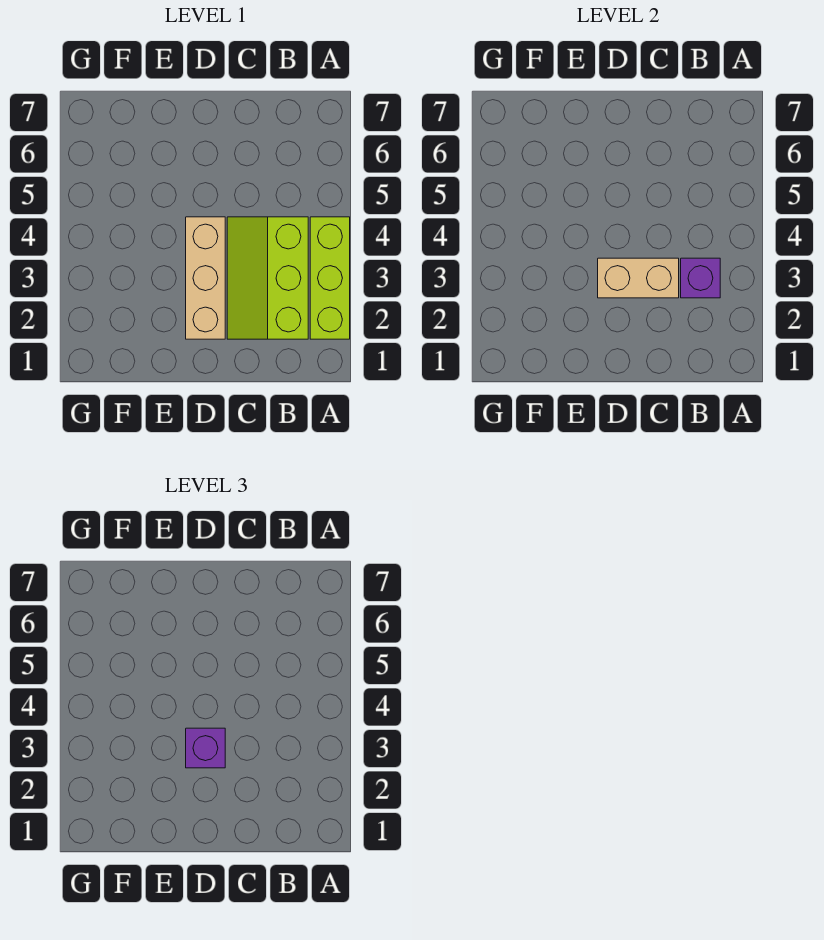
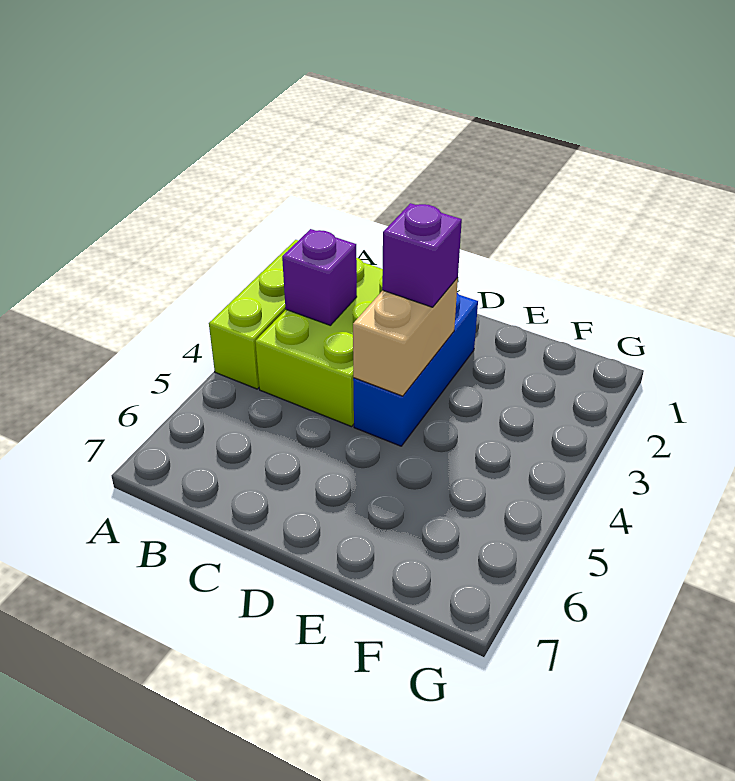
lime 2x3 slope [227,217,308,339] -> lime 2x3 brick [255,258,383,427]
tan 1x2 brick [598,258,679,298] -> tan 1x2 brick turned to [353,278,458,396]
tan 1x3 brick [186,217,225,339] -> blue 1x3 brick [353,293,478,446]

